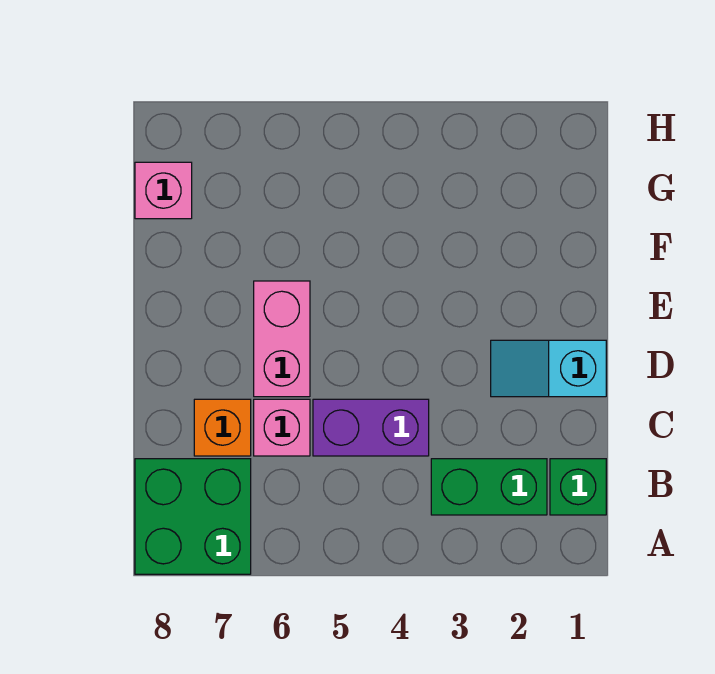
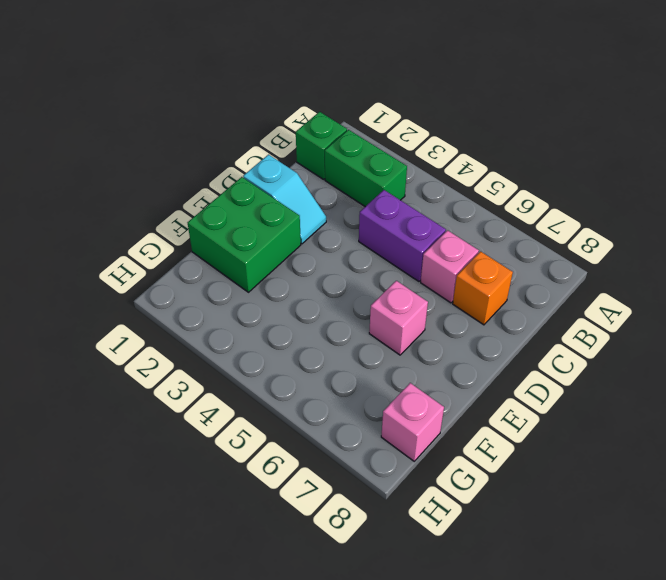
green 2x2 brick [135,459,251,574] -> green 2x2 brick moved to [188,177,301,292]
pink 1x2 brick [254,281,310,397] -> pink 1x1 brick [369,281,428,355]

